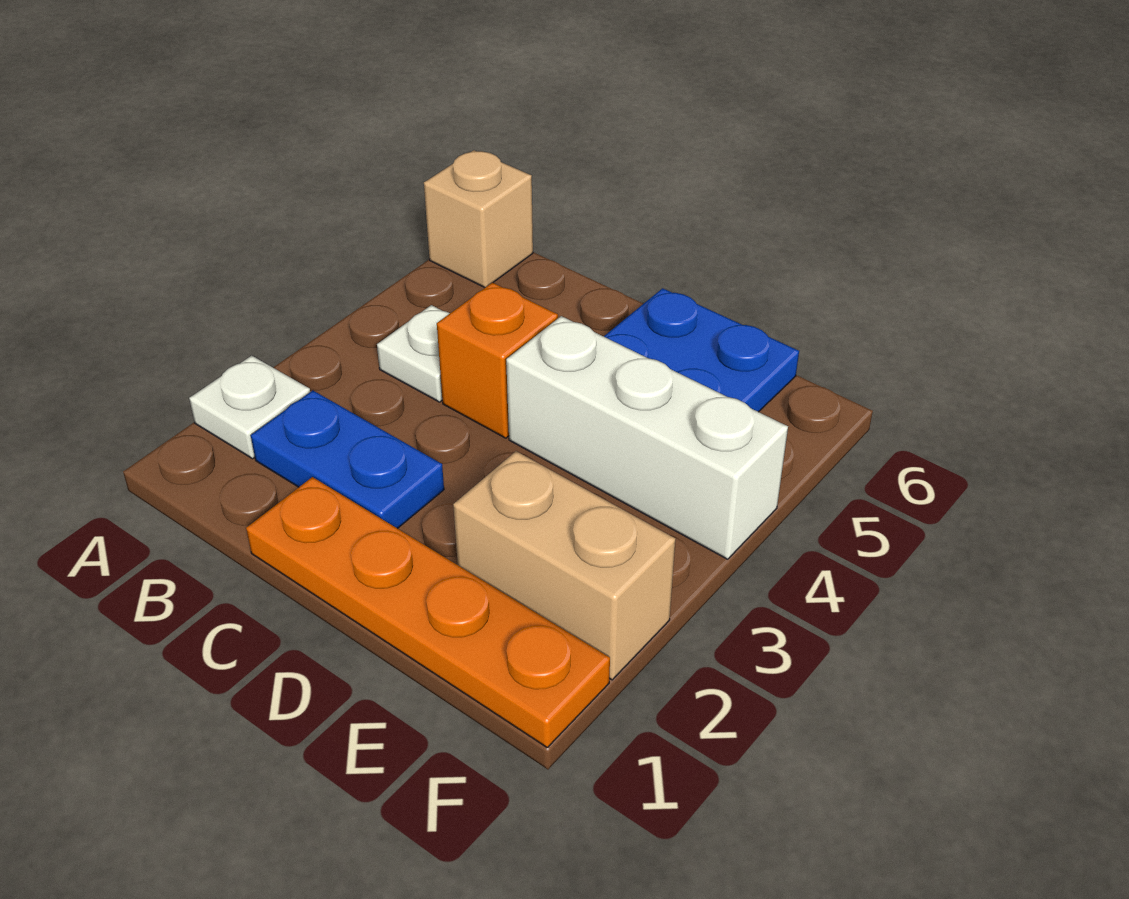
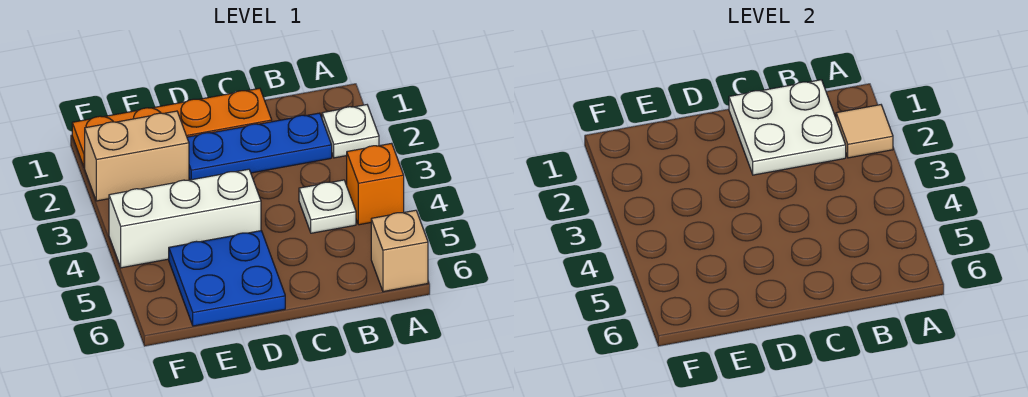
none -> tan 1x1 tile [836,105,893,158]
none -> white 2x2 plate [729,80,846,175]
blue 1x2 plate [251,390,444,529] -> blue 1x3 plate [187,113,332,180]
orange 1x1 brick [437,283,558,438] -> orange 1x1 brick moved to [347,143,404,225]

